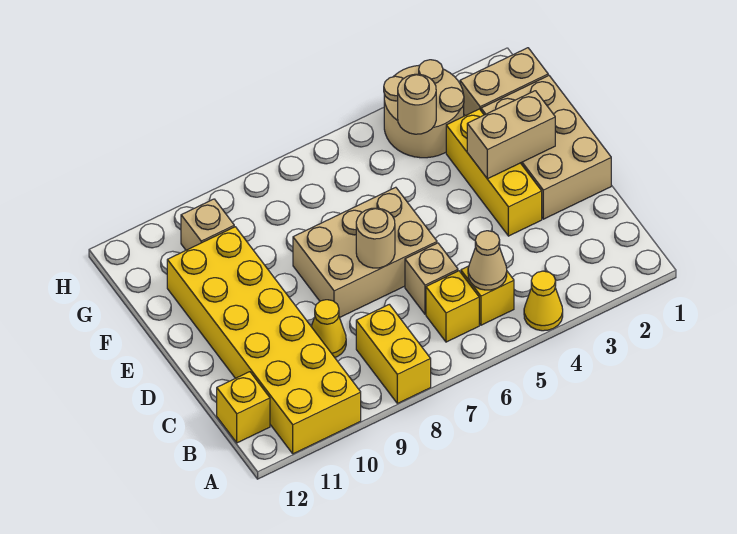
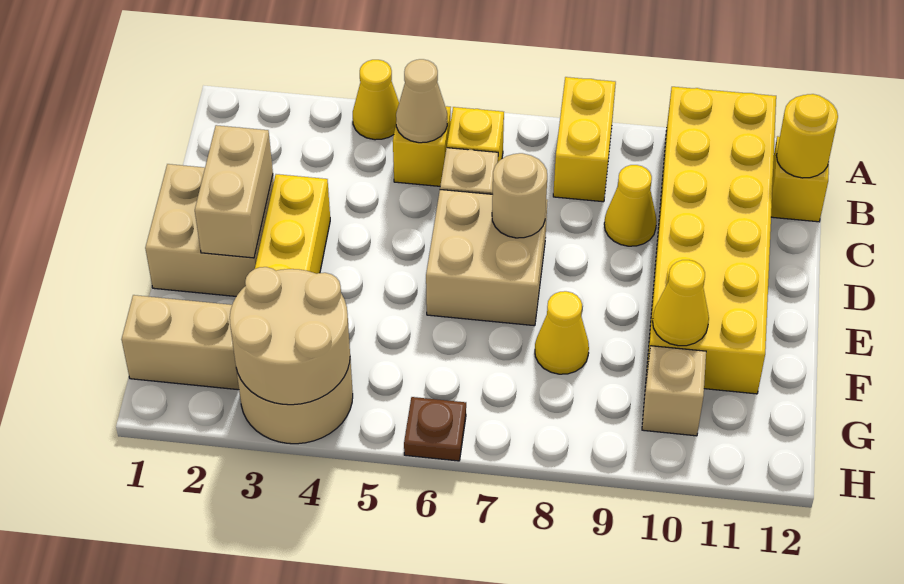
none -> yellow 1x1 round brick [776,94,838,178]
tan 2x3 brick [481,75,611,219] -> tan 2x2 brick [145,164,274,296]
tan 2x3 brick [293,187,437,318] -> tan 2x2 brick [426,190,548,326]
tan 1x2 brick [467,91,555,179] -> tan 1x2 brick turned to [195,125,273,258]
none -> yellow 1x1 cone [535,291,589,374]
none -> yellow 1x1 cone [653,260,709,346]
tan 1x1 round brick [398,74,436,134] -> tan 2x2 round brick [230,267,350,405]
none -> brown 1x1 plate [404,397,466,461]

